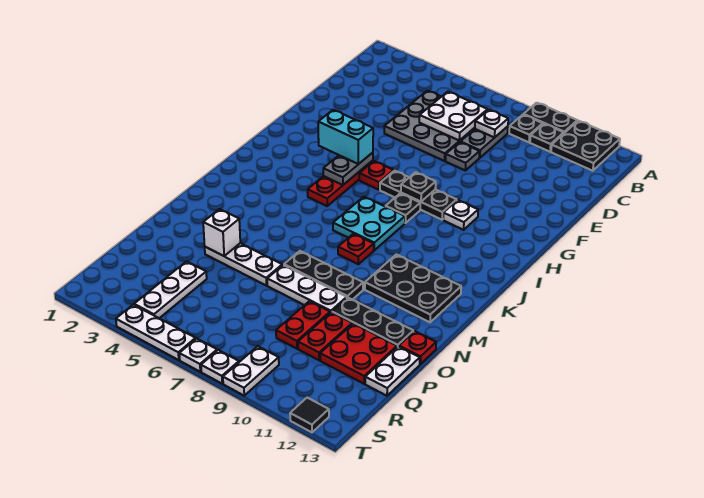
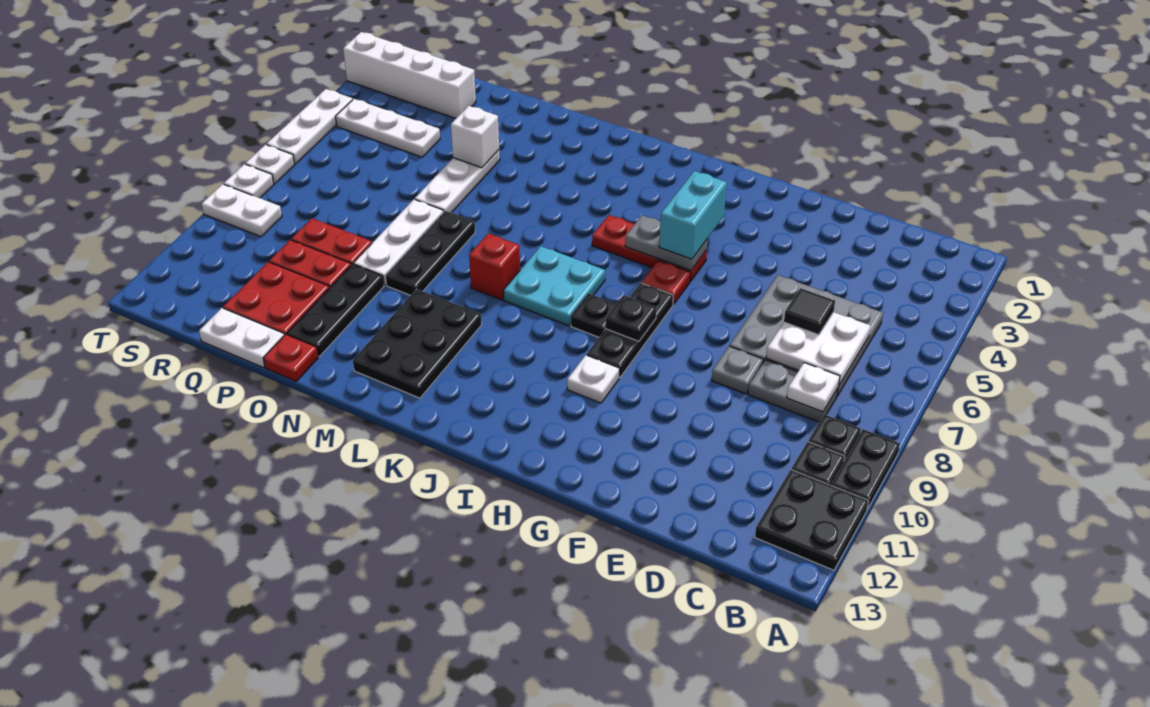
red 1x1 plate [338,234,374,264] -> red 1x1 brick [469,233,520,300]
none -> white 1x4 brick [343,32,476,118]
black 1x1 tile [290,398,329,432] -> black 1x1 tile moved to [784,288,835,335]

